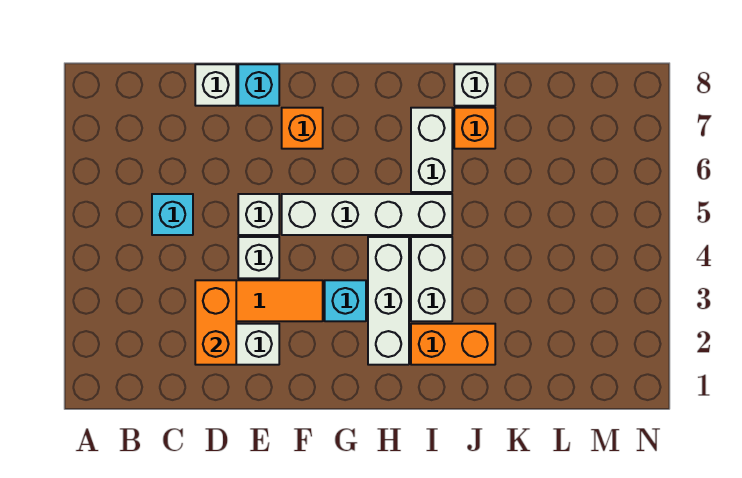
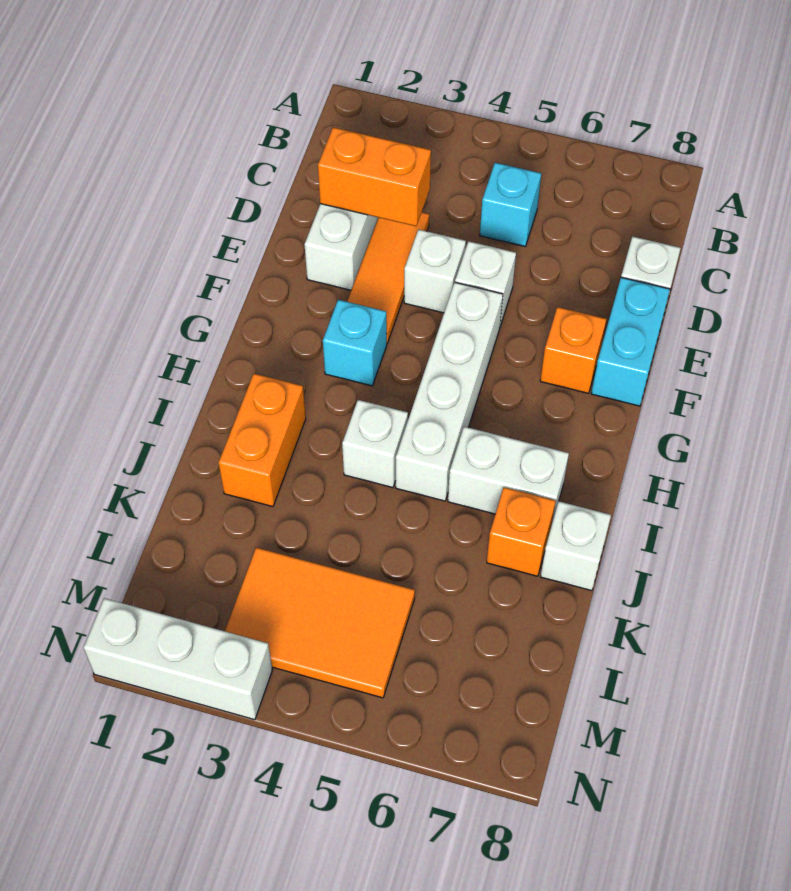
cyan 1x1 brick [238,64,279,106] -> cyan 1x2 brick [591,277,670,406]
white 1x3 brick [368,237,409,365] -> white 1x3 brick moved to [84,598,272,720]
white 1x2 brick [411,237,452,321] -> white 1x1 brick [342,400,408,488]
none -> orange 2x3 tile [225,548,415,698]

